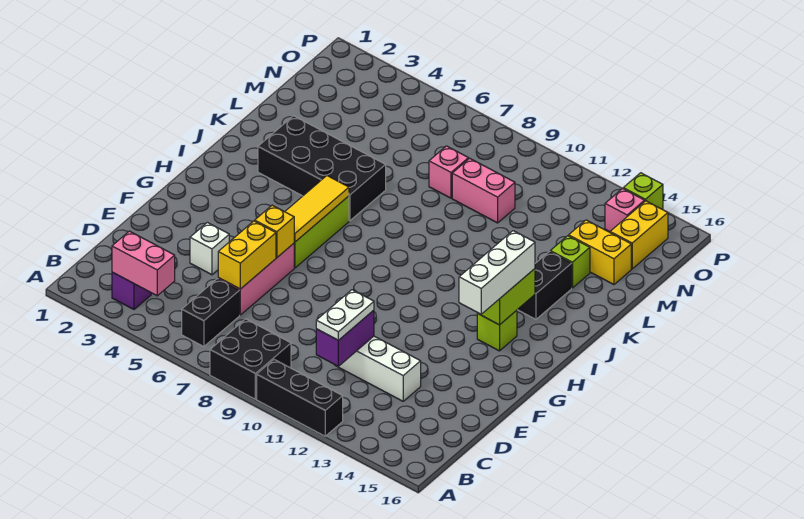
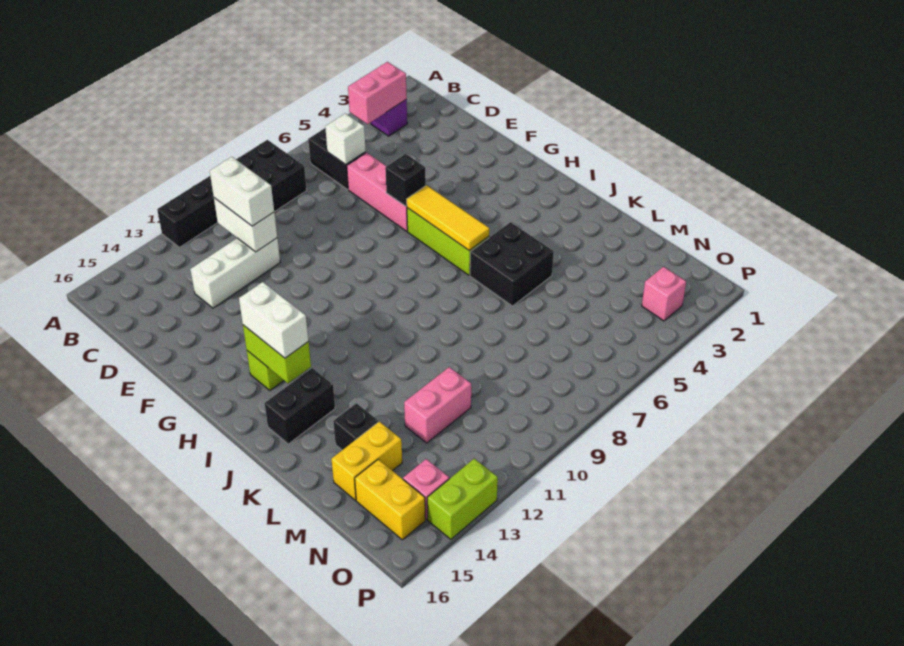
purple 1x2 brick [316,310,374,366] -> white 1x2 brick [214,198,277,252]
white 1x2 plate [316,290,374,340] -> white 1x2 brick [210,157,274,226]
yellow 1x2 brick [218,221,276,289] -> none
white 1x1 brick [190,222,229,275] -> white 1x1 brick moved to [325,113,366,164]
yellow 1x1 brick [255,205,294,258] -> black 1x1 brick [385,154,426,206]
white 1x3 brick [459,231,535,314] -> white 1x2 brick [239,282,308,358]
black 2x4 brick [258,116,386,221] -> black 2x2 brick [470,222,554,306]
black 1x2 brick [517,252,572,319] -> black 1x2 brick turned to [265,368,335,444]
lime 1x1 brick [550,236,590,288] -> black 1x1 brick [333,403,378,450]
pink 1x1 brick [429,146,469,198] -> pink 1x1 brick moved to [642,267,686,321]
pink 1x2 brick [452,158,515,223] -> pink 1x2 brick moved to [404,367,471,443]
lime 1x1 brick [623,173,663,210] -> lime 1x2 brick [427,459,498,539]

